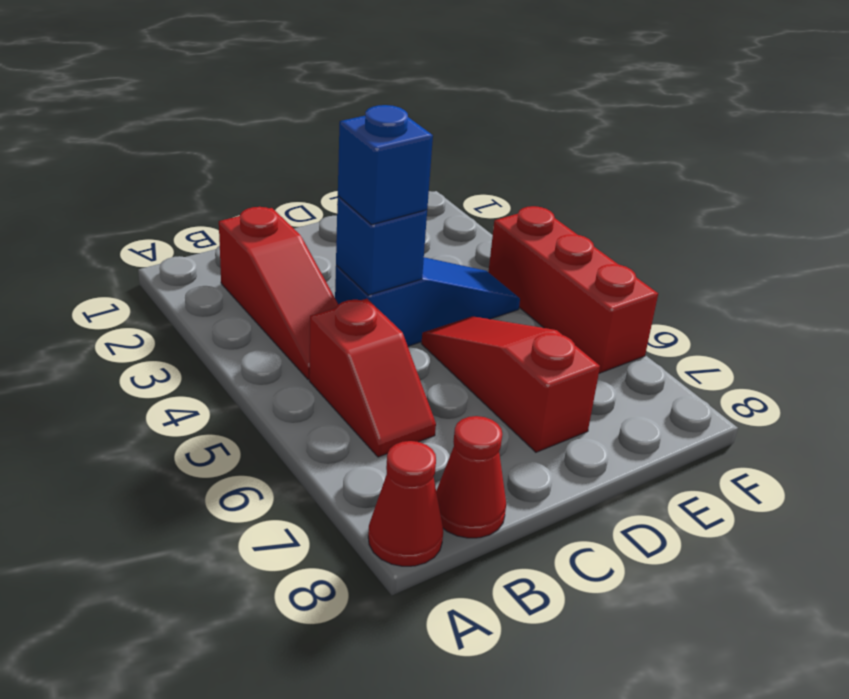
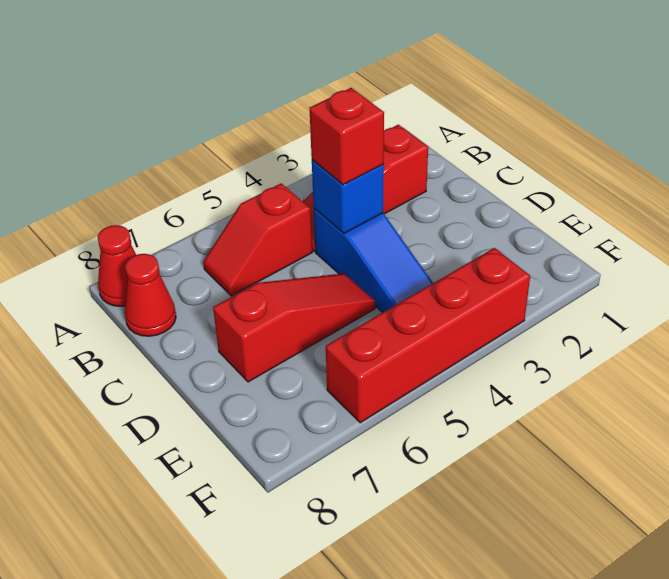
blue 1x1 brick [338,105,433,225] -> red 1x1 brick [310,88,384,185]
red 1x3 brick [489,206,658,373] -> red 1x4 brick [326,248,530,423]

